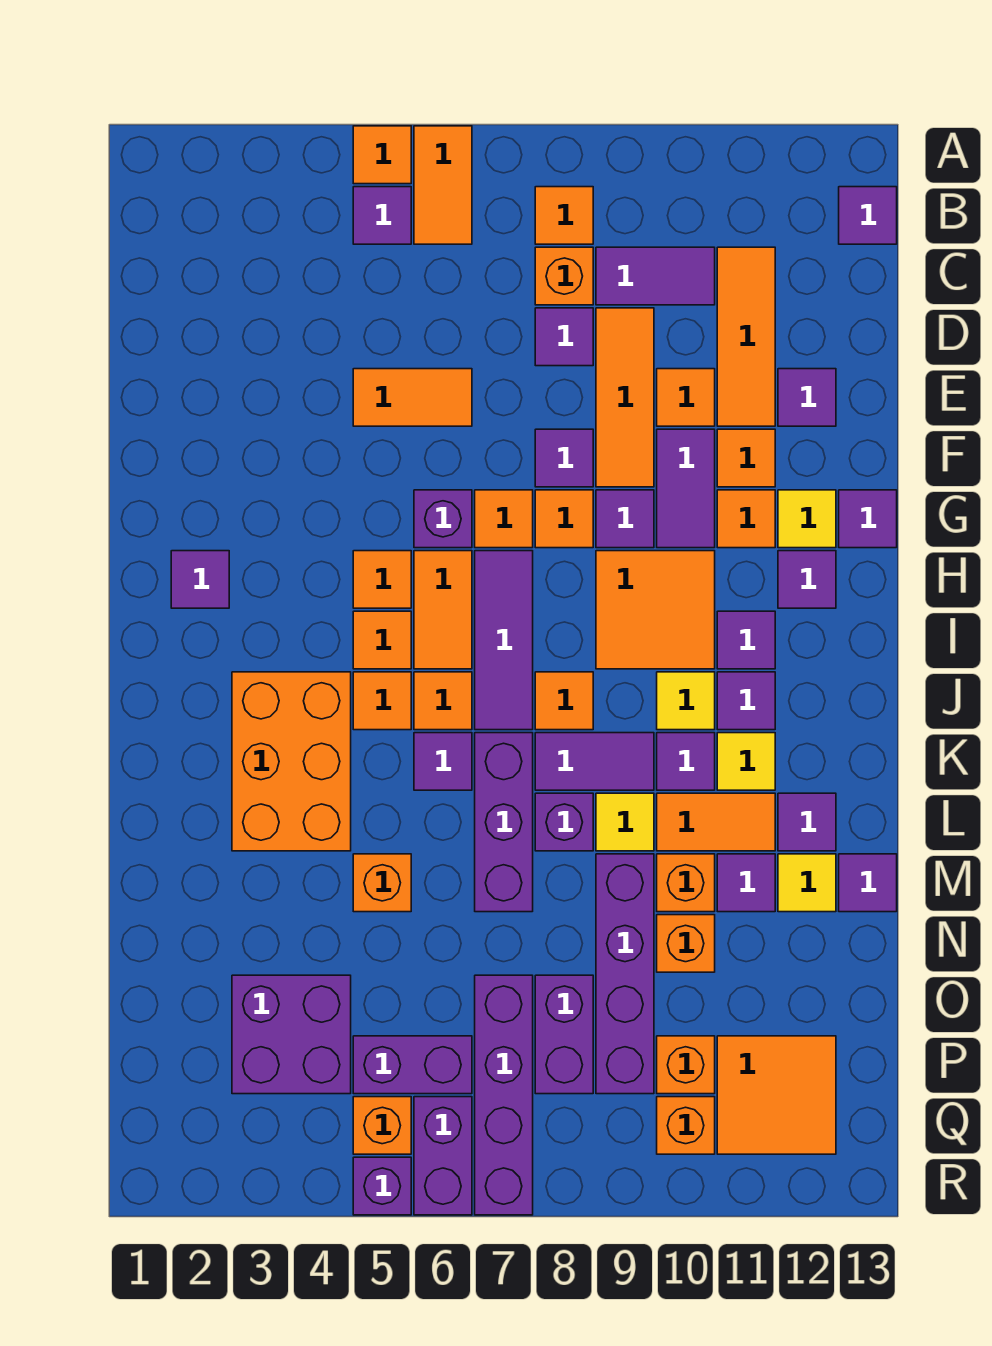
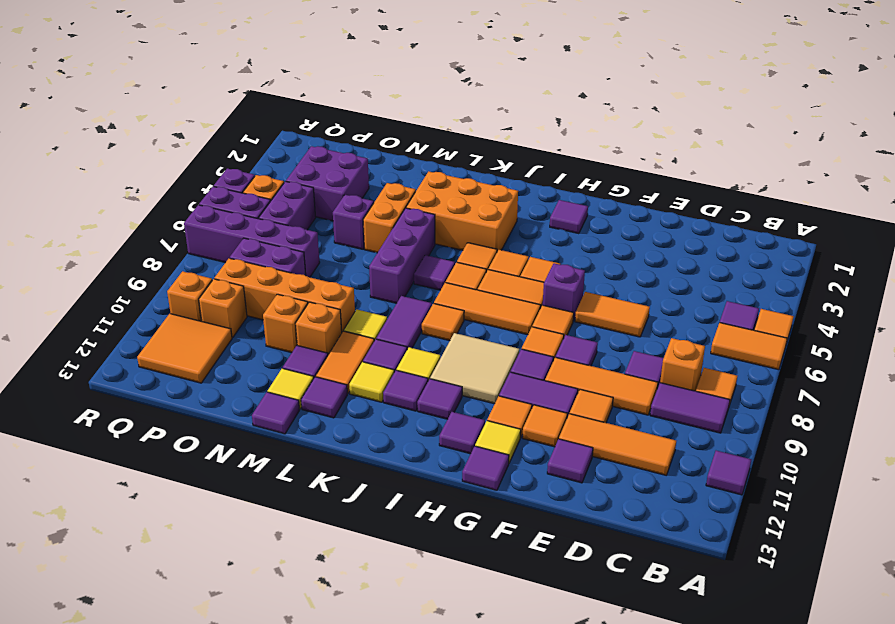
purple 1x1 tile [839,187,897,244] -> purple 1x1 tile moved to [706,451,751,495]
purple 1x2 tile [596,247,715,305] -> purple 1x2 tile turned to [650,383,730,433]
orange 1x2 tile [353,369,472,426] -> orange 1x2 tile turned to [575,292,650,337]
purple 1x3 tile [475,551,533,730] -> orange 1x3 tile [434,283,541,335]
orange 2x2 tile [596,551,715,669] -> tan 2x2 tile [430,333,519,404]
purple 1x3 brick [475,733,533,912] -> purple 1x3 brick turned to [369,208,435,303]
purple 1x1 brick [535,793,593,851] -> purple 1x1 brick moved to [333,195,374,249]
orange 1x1 brick [353,854,411,912] -> orange 1x2 brick [363,183,416,253]
purple 1x4 brick [596,854,654,1094] -> orange 1x4 brick [214,258,355,332]

